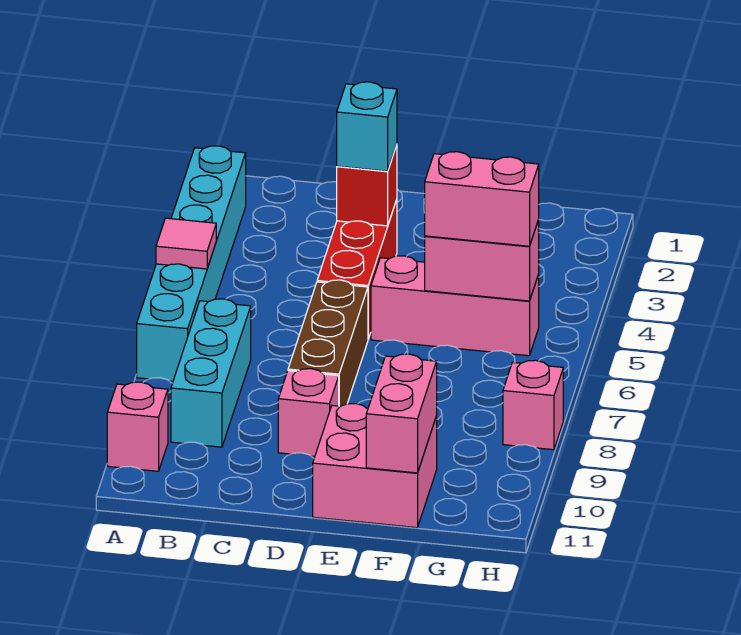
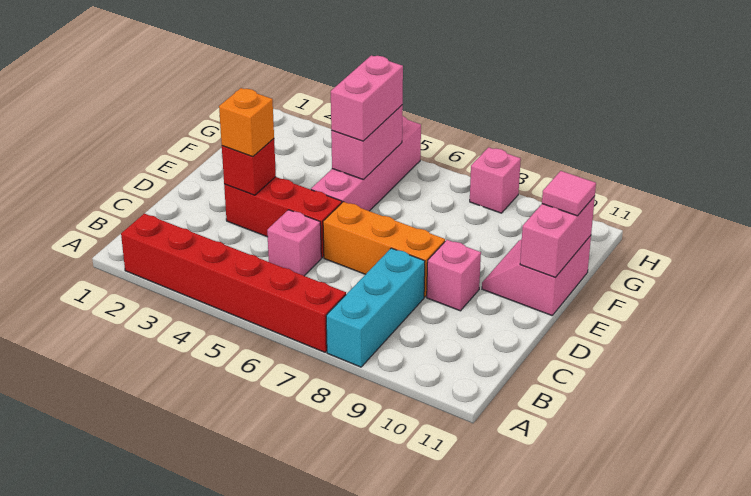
cyan 1x6 brick [137,146,246,381] -> red 1x6 brick [121,213,346,352]
pink 1x1 tile [156,218,216,269] -> pink 1x1 tile moved to [542,171,596,216]
pink 1x1 brick [107,382,168,471] -> pink 1x1 brick moved to [267,210,321,276]
cyan 1x3 brick [171,299,251,447] -> cyan 1x3 brick turned to [326,248,425,367]
cyan 1x1 brick [337,82,397,171] -> orange 1x1 brick [219,88,274,157]
brown 1x3 brick [288,280,368,406] -> orange 1x3 brick [323,202,445,297]
pink 1x3 brick [371,256,539,356] -> pink 1x4 brick [311,116,421,211]
pink 2x2 brick [313,404,437,528] -> pink 2x2 slope [482,236,591,315]
pink 1x2 brick [366,354,437,473] -> pink 1x2 brick turned to [520,196,595,277]

